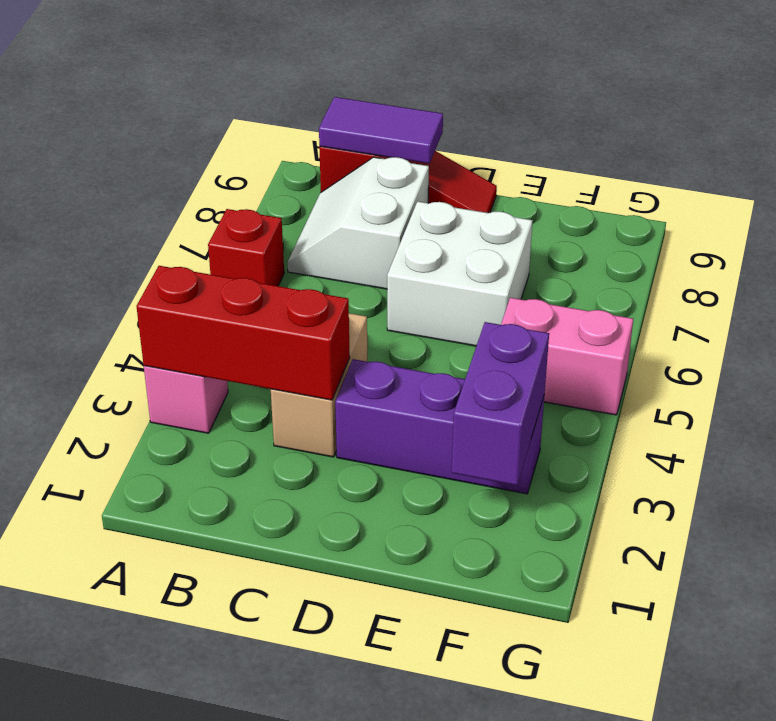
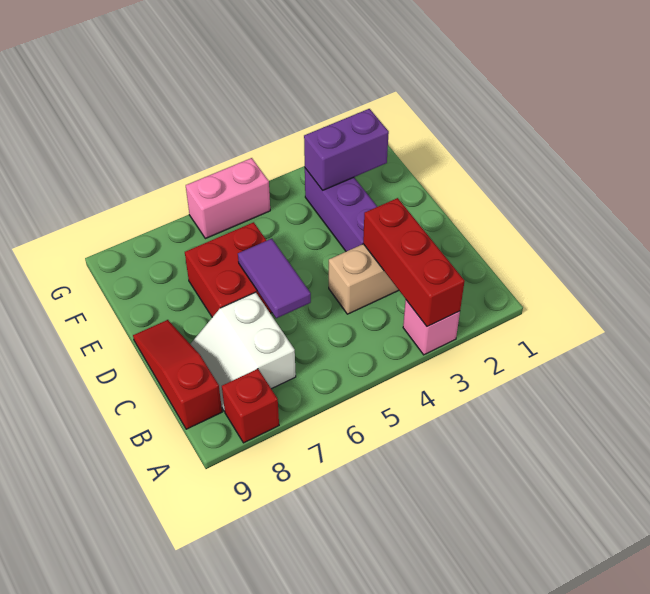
red 1x1 brick [208,209,284,286] -> red 1x1 brick moved to [222,369,279,443]
white 2x2 slope [287,157,429,289] -> white 2x2 slope turned to [191,292,296,411]
purple 1x2 tile [319,97,443,164] -> purple 1x2 tile moved to [238,239,311,318]
white 2x2 brick [387,202,533,346] -> red 2x2 brick [185,222,272,317]
pink 1x2 brick [501,298,633,415] -> pink 1x2 brick turned to [186,158,270,239]

